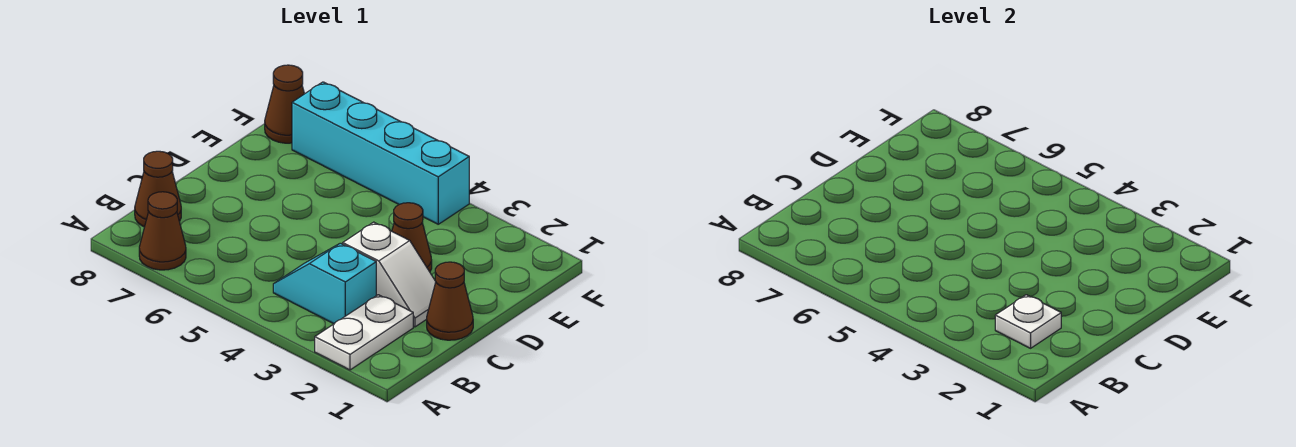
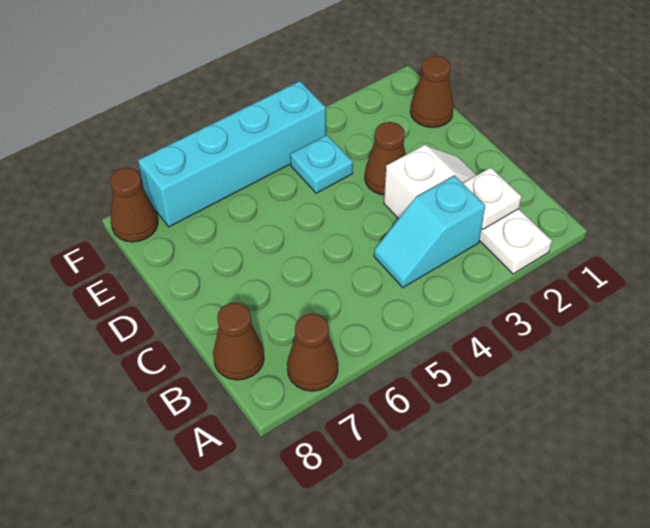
brown 1x1 cone [427,262,473,340] -> brown 1x1 cone moved to [410,56,454,127]
none -> cyan 1x1 plate [290,135,353,193]

